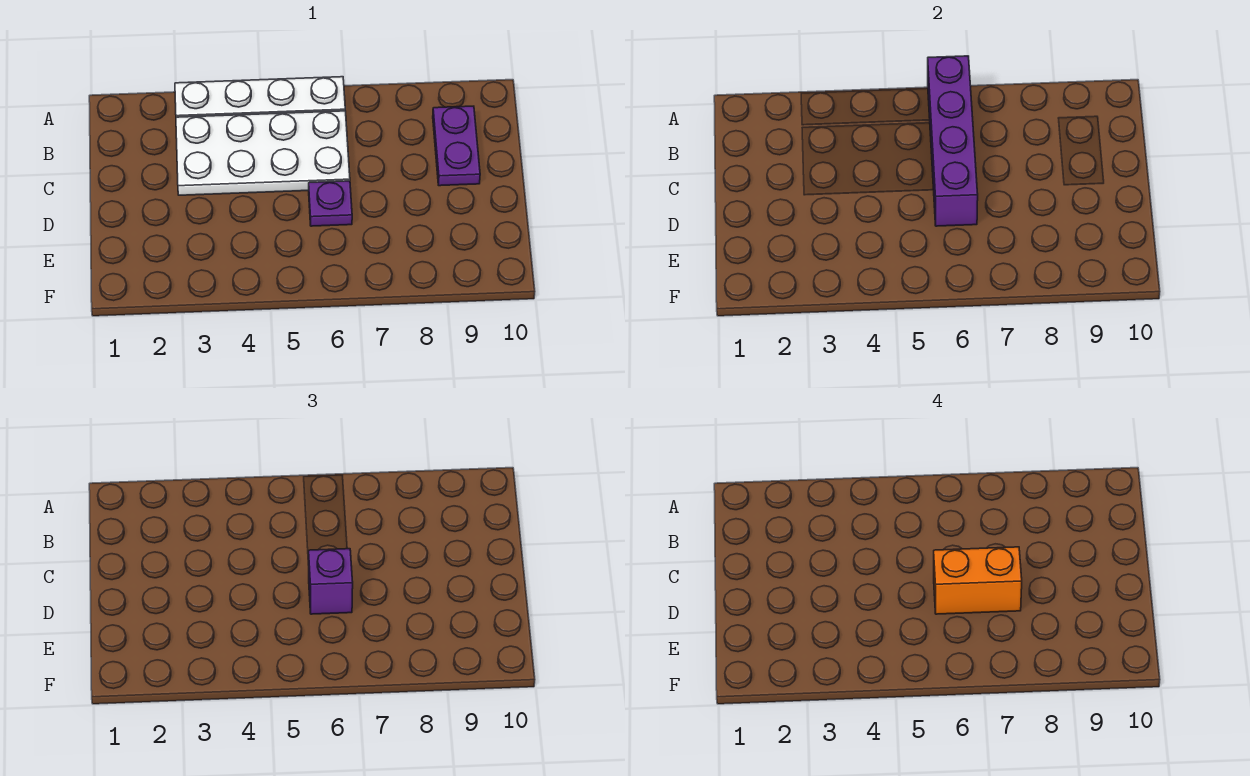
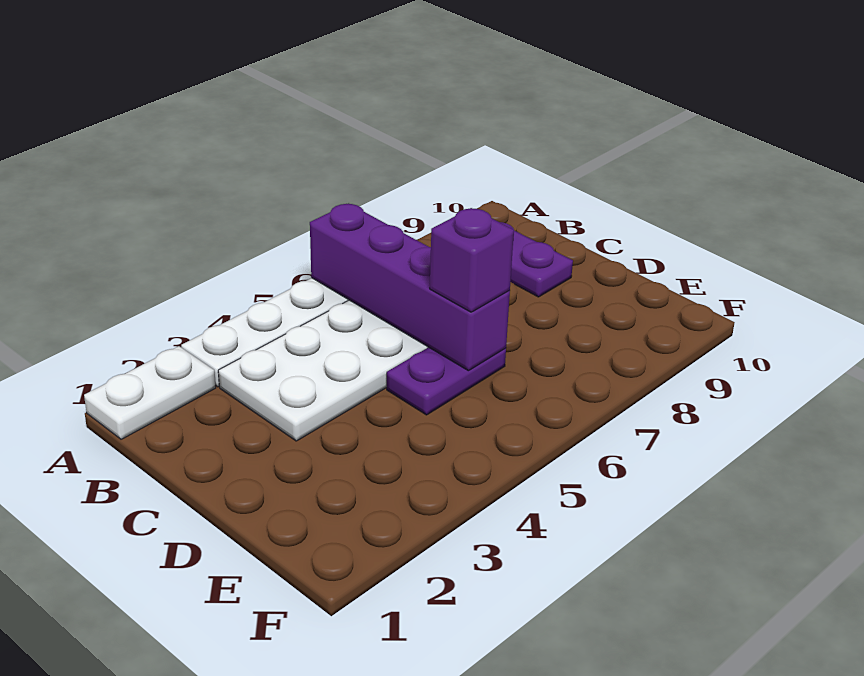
none -> white 1x2 plate [84,346,216,439]
purple 1x1 plate [309,181,352,226] -> purple 1x2 plate [387,347,506,415]
orange 1x2 brick [934,547,1022,614] -> none

